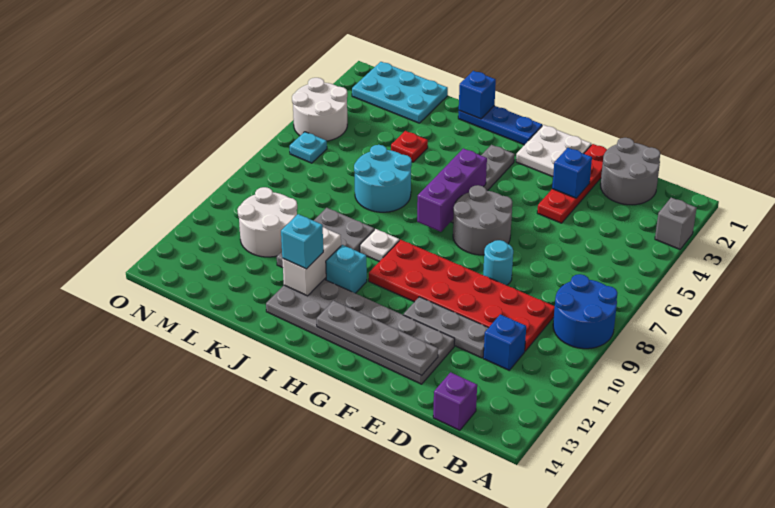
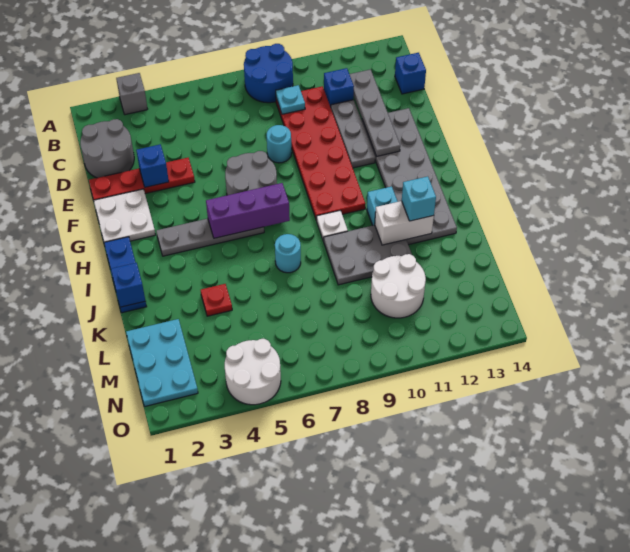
purple 1x1 brick [433,372,477,430] -> blue 1x1 brick [395,53,426,94]
grey 1x4 plate [317,301,438,376] -> grey 1x4 plate moved to [349,70,400,156]
cyan 2x2 round brick [354,145,412,212] -> cyan 1x1 round brick [275,234,301,273]
cyan 1x1 plate [290,132,327,163] -> cyan 1x1 plate moved to [276,85,305,114]

